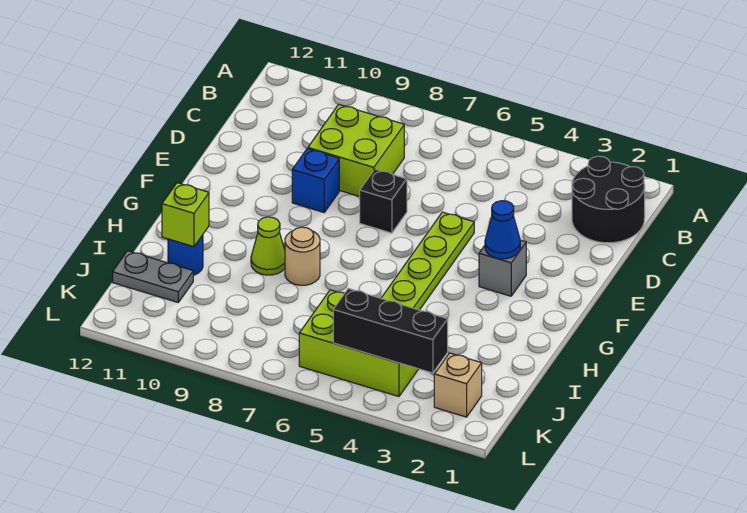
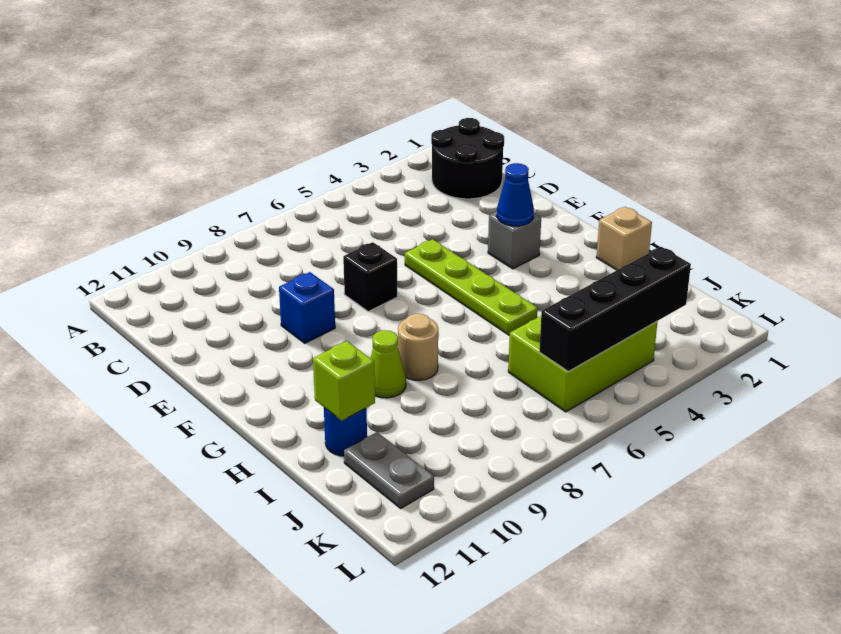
lime 2x2 brick [308,104,404,197] -> none
grey 1x2 plate [113,251,193,302] -> grey 1x2 plate turned to [344,432,434,508]
tan 1x1 brick [434,353,482,417] -> tan 1x1 brick moved to [596,207,652,270]
black 1x3 brick [333,289,448,373] -> black 1x4 brick [539,247,691,372]

